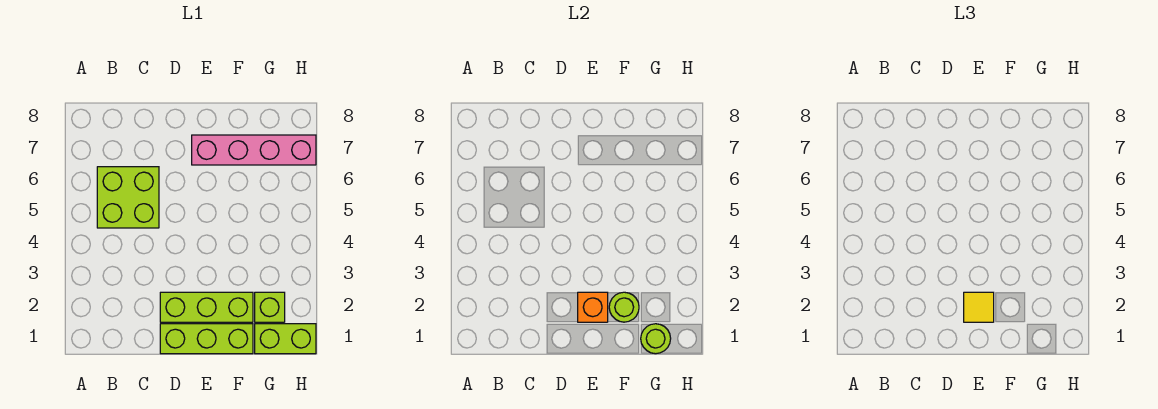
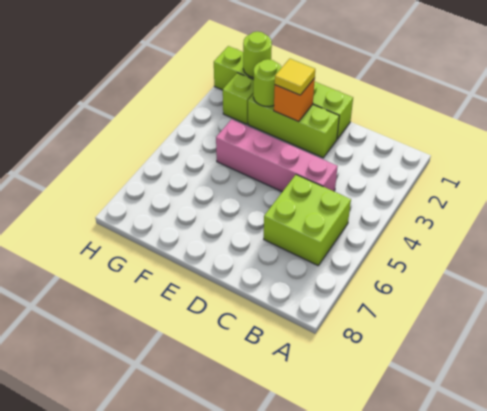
pink 1x4 brick [192,135,316,165] -> pink 1x4 brick moved to [216,119,338,192]

